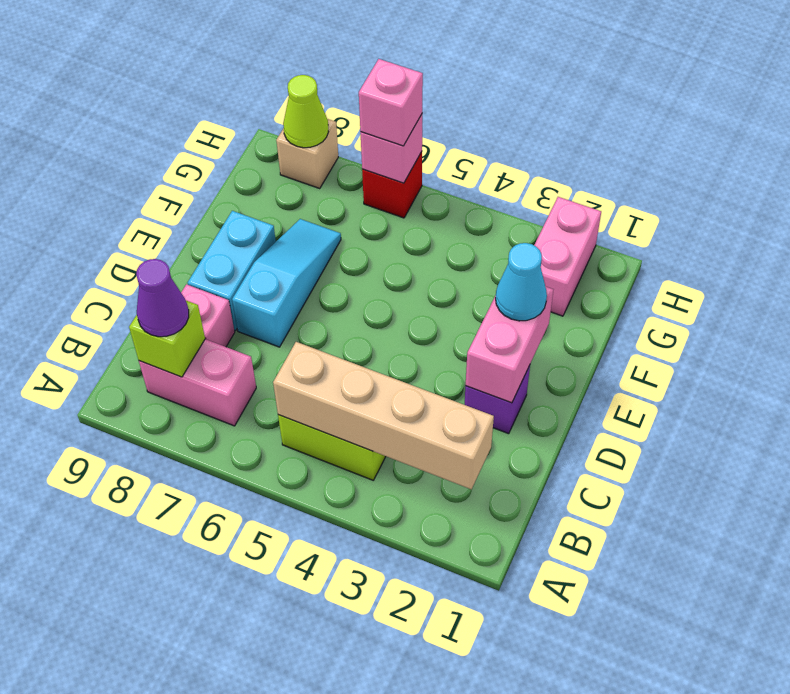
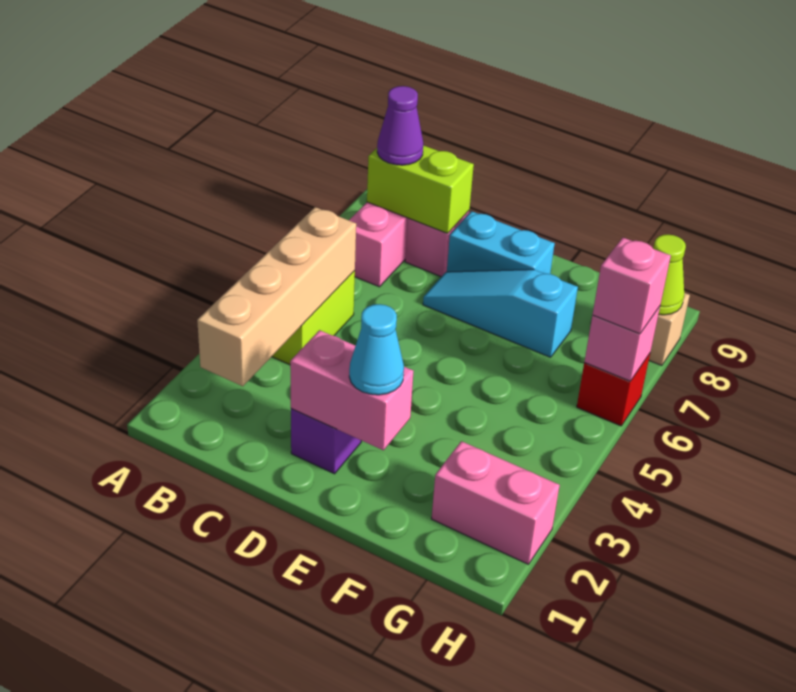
lime 1x1 brick [129,301,205,377] -> lime 1x2 brick [367,145,474,233]
cyan 1x3 slope [232,219,341,347] -> cyan 1x3 slope turned to [423,270,578,357]

